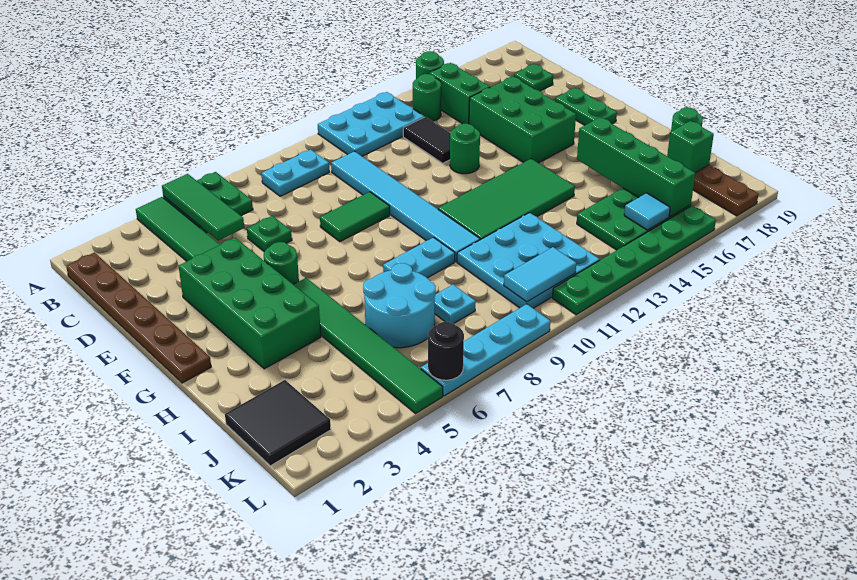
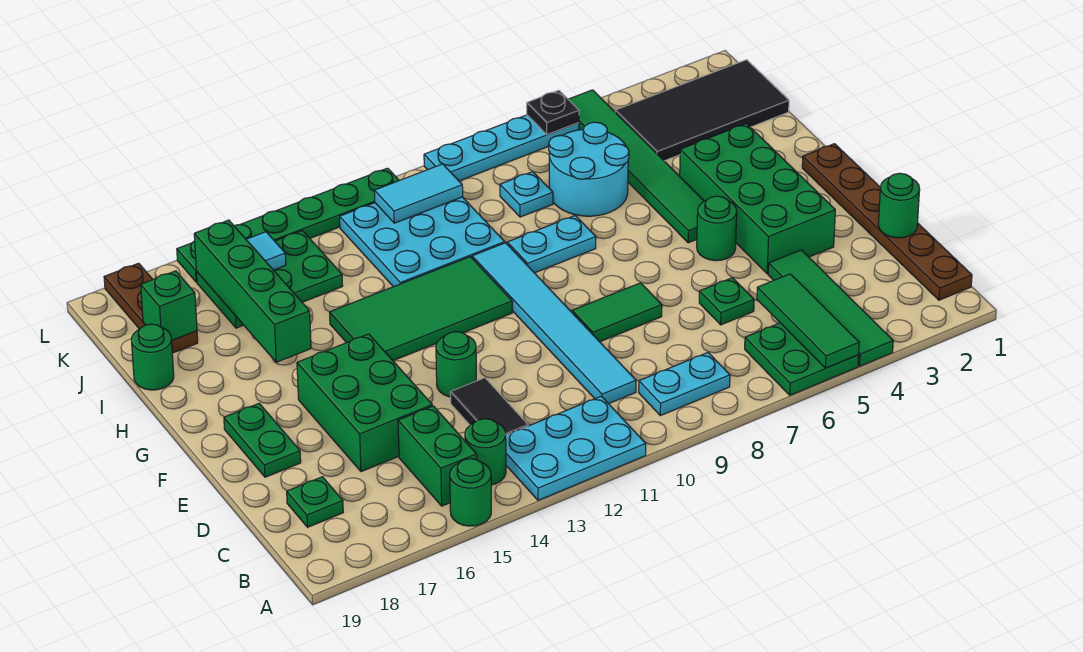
none -> green 1x1 round brick [878,173,920,238]
black 2x2 tile [225,380,331,466] -> black 2x4 tile [615,60,789,161]
black 1x1 round brick [428,322,464,380] -> black 1x1 plate [527,90,579,135]

